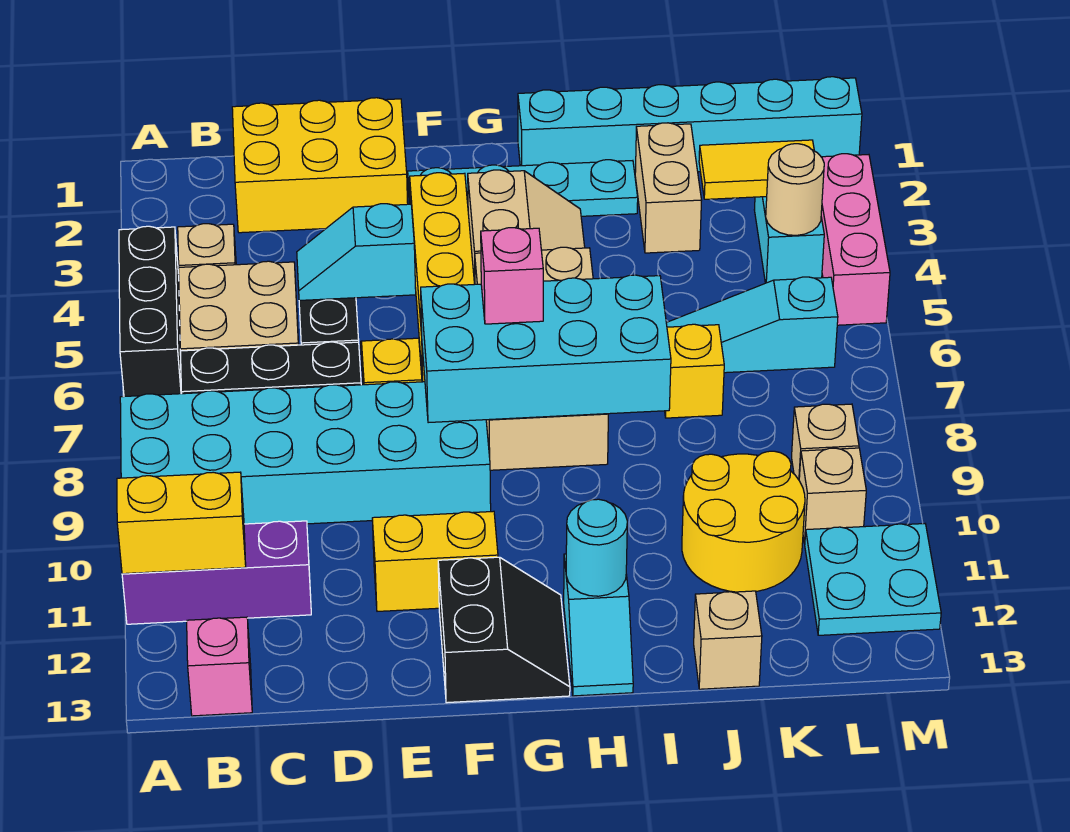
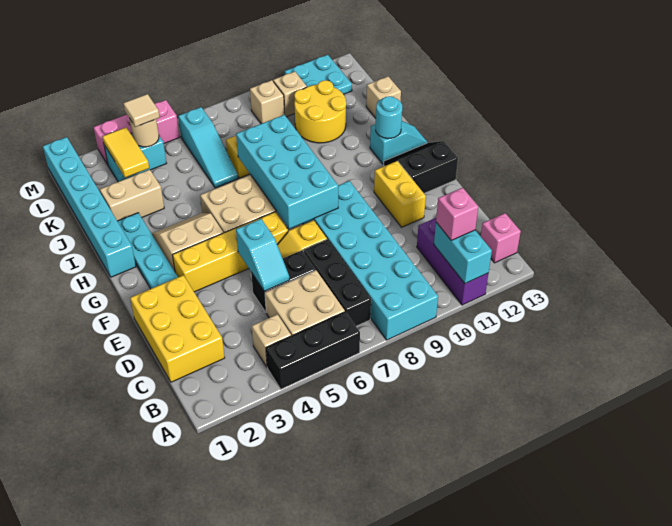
yellow 1x2 brick [117,472,246,574] -> cyan 1x2 brick [434,222,492,283]
pink 1x1 brick [481,228,543,324] -> pink 1x1 brick moved to [436,188,478,240]
none -> tan 1x1 tile [123,94,160,127]

